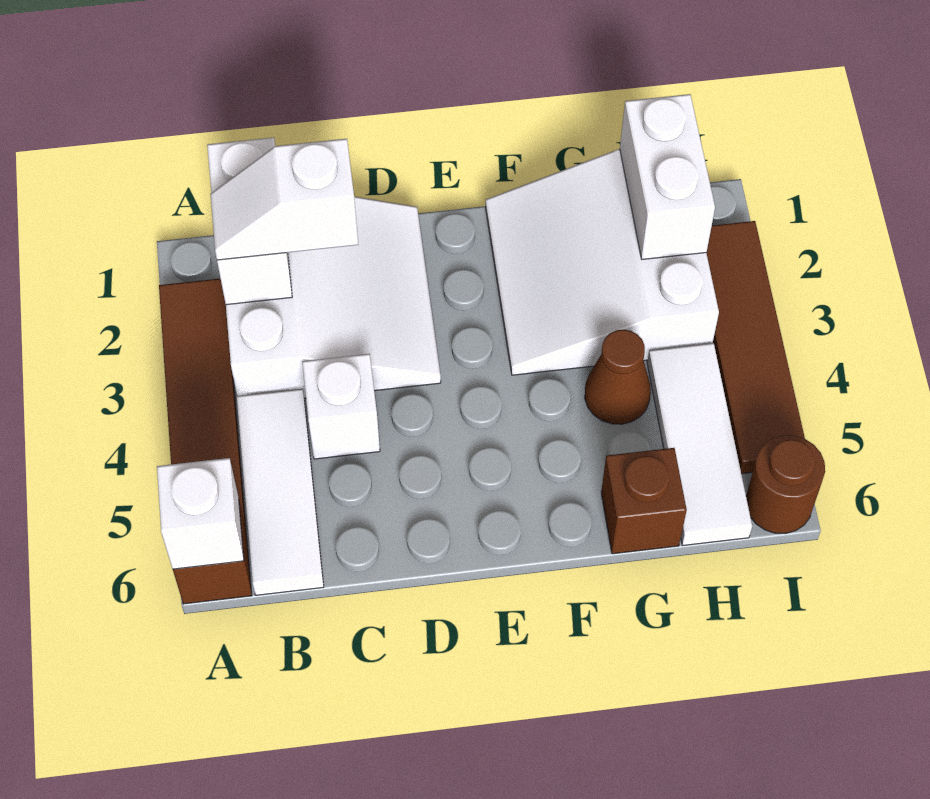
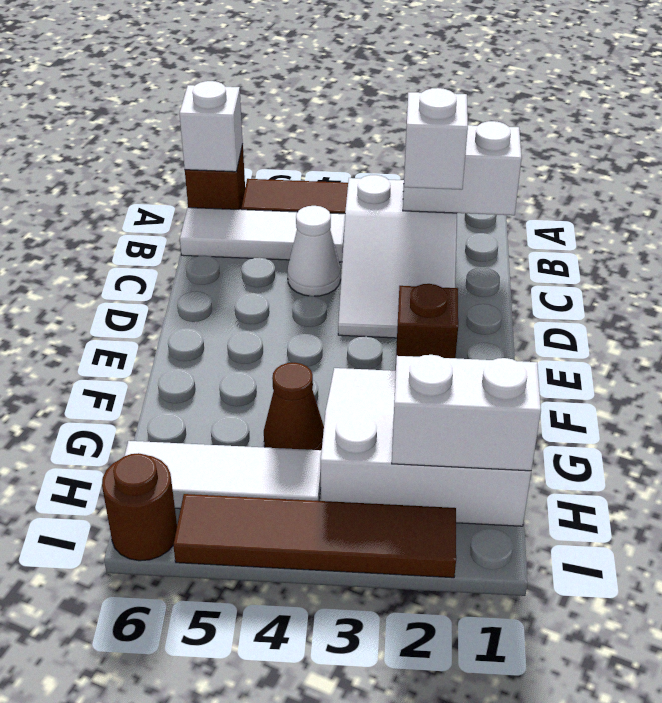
white 3x3 slope [226,197,441,398] -> white 2x3 slope [338,175,457,338]
white 1x1 brick [302,354,380,459] -> white 1x1 cone [287,206,341,296]
brown 1x1 brick [601,448,687,554] -> brown 1x1 brick moved to [396,284,458,358]

